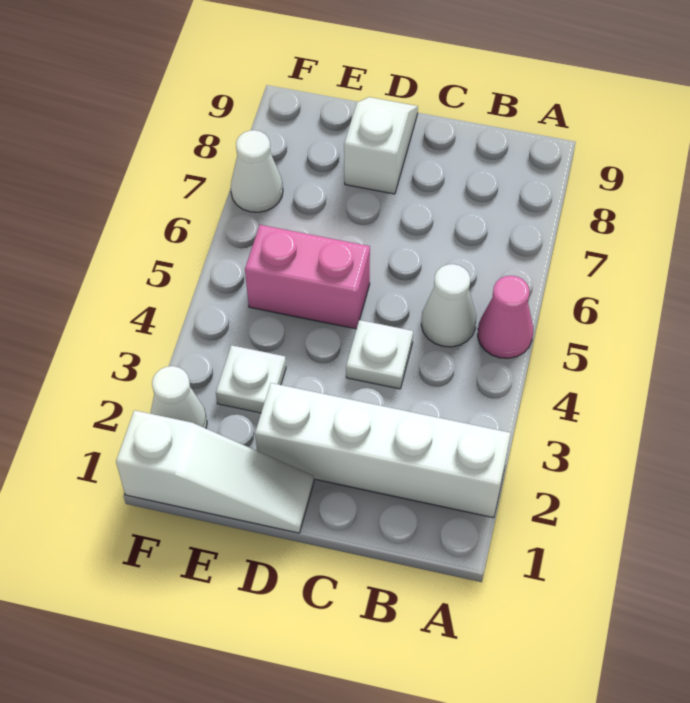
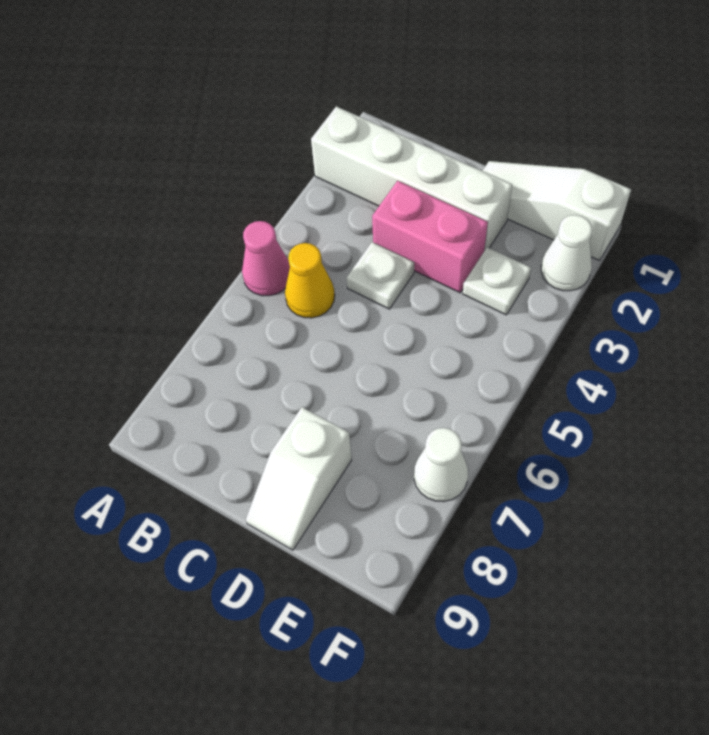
white 1x1 cone [421,264,476,347] -> yellow 1x1 cone [285,243,335,318]
pink 1x2 brick [245,225,370,329] -> pink 1x2 brick moved to [372,181,488,293]

